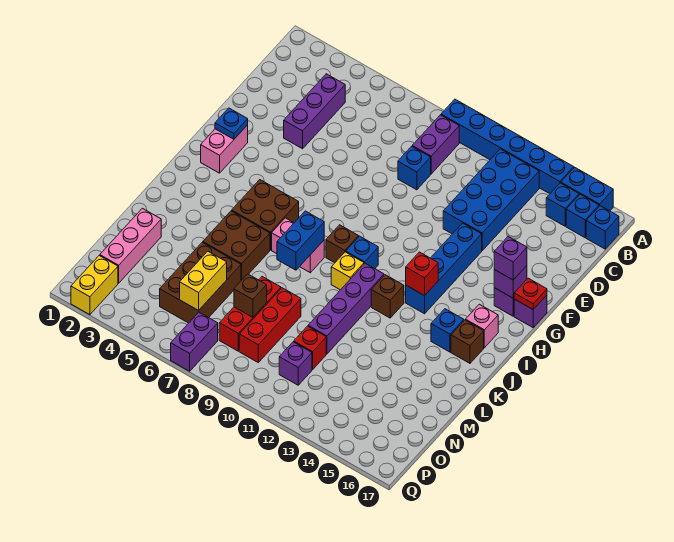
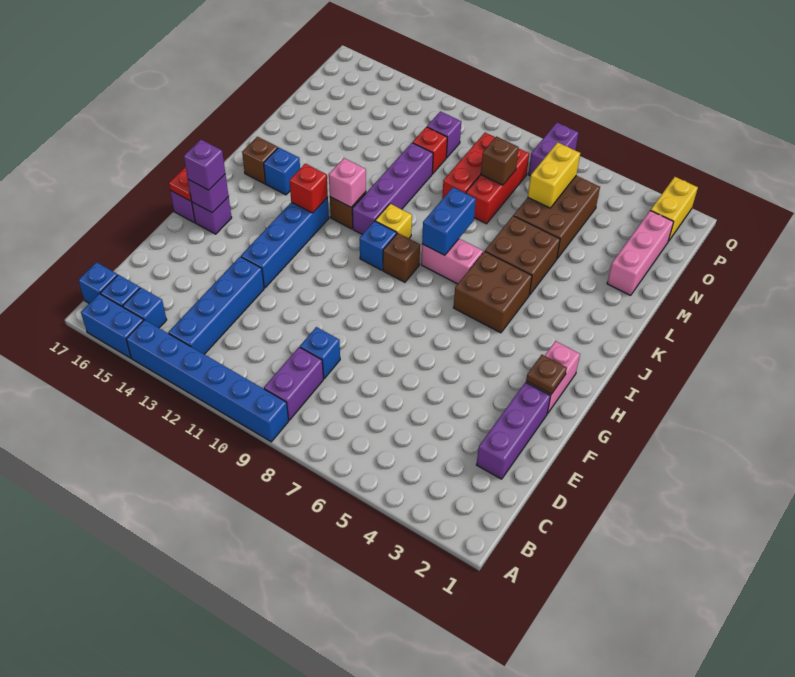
blue 2x4 brick [443,149,539,251] -> blue 1x4 brick [169,257,264,354]
purple 1x3 brick [284,74,345,149] -> purple 1x3 brick moved to [477,382,550,479]
blue 1x1 plate [215,108,248,139] -> brown 1x1 plate [526,355,567,394]
pink 1x1 brick [466,304,498,348] -> pink 1x1 brick moved to [329,158,366,207]

